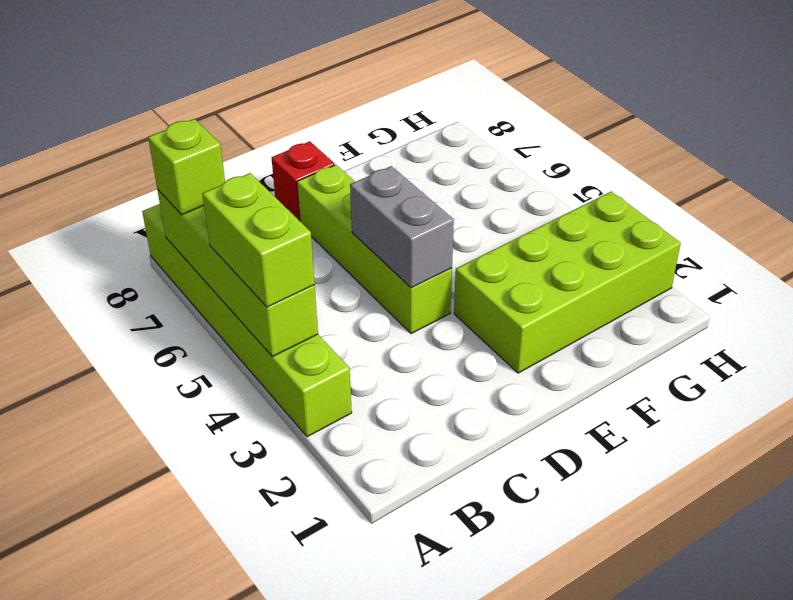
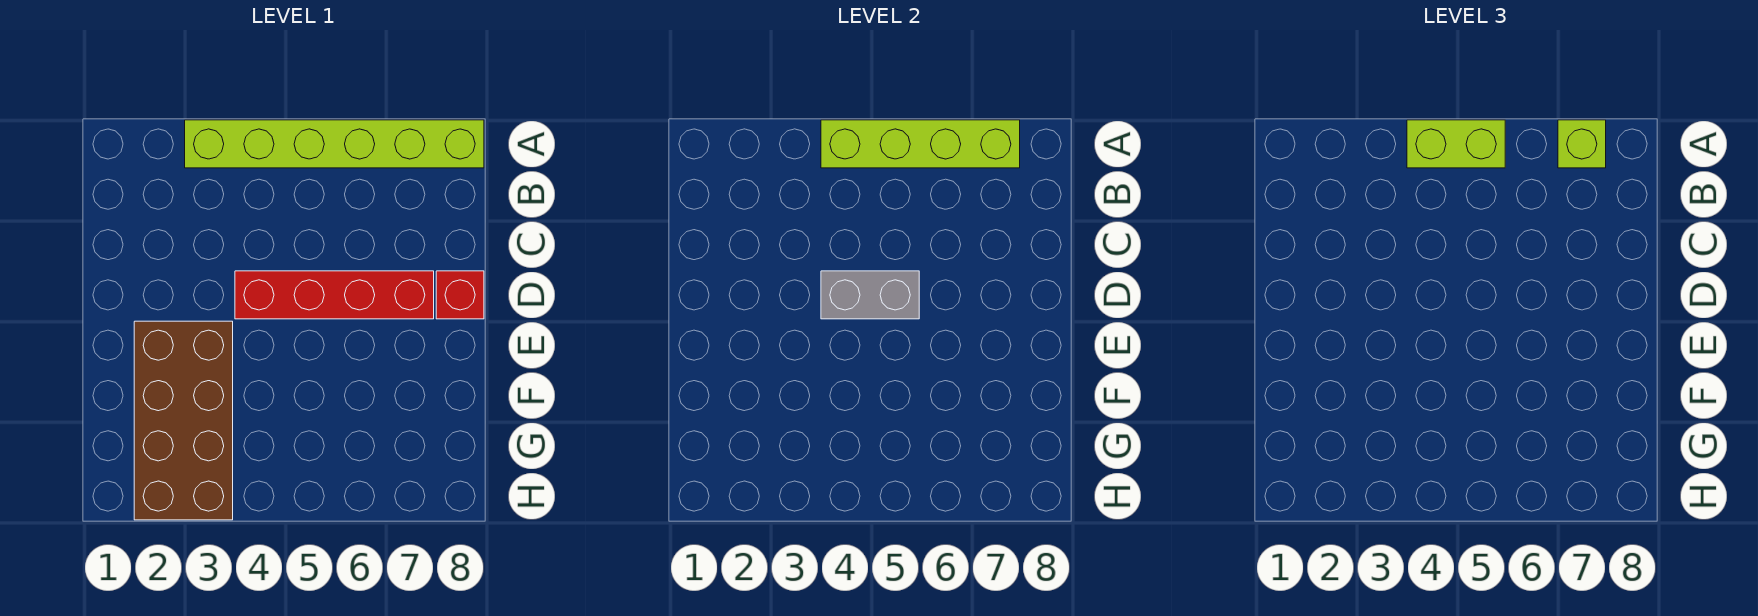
lime 1x4 brick [297,165,452,334] -> red 1x4 brick [235,271,434,319]
lime 2x4 brick [454,191,681,373] -> brown 2x4 brick [134,321,233,520]

